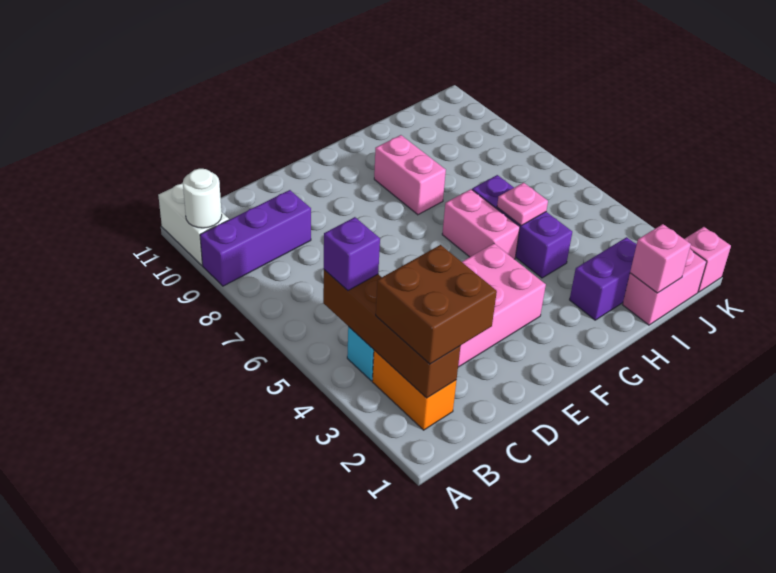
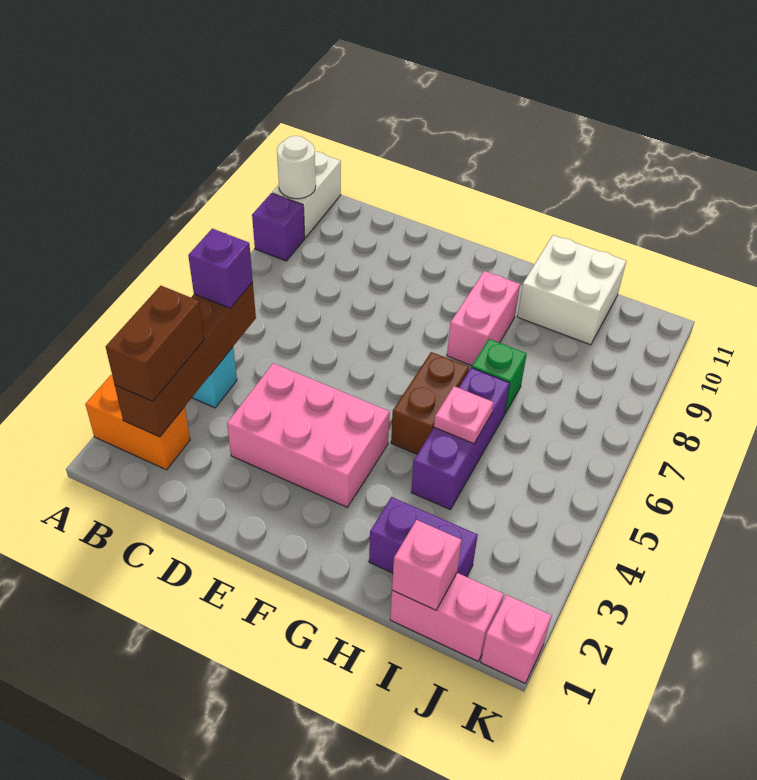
purple 1x3 brick [200,190,311,286] -> purple 1x1 brick [252,193,305,261]
orange 1x2 brick [372,350,456,430] -> orange 1x2 brick turned to [85,375,190,470]
brown 2x2 brick [376,245,497,364] -> brown 1x2 brick [106,286,204,401]
pink 1x2 brick [442,189,520,259] -> brown 1x2 brick [391,352,469,454]
none -> green 1x1 brick [472,339,527,414]
none -> white 2x2 brick [517,235,626,345]

